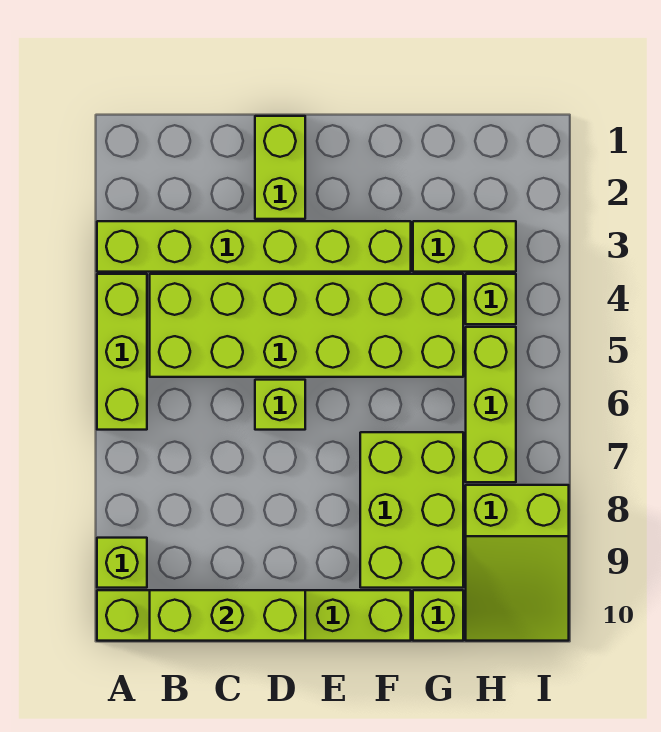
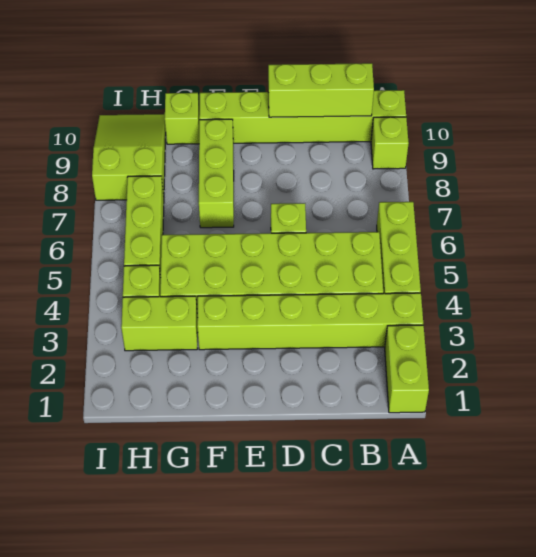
lime 1x2 brick [255,116,305,219] -> lime 1x2 brick moved to [385,325,429,413]
lime 2x3 brick [360,432,463,588] -> lime 1x3 brick [199,119,234,228]

